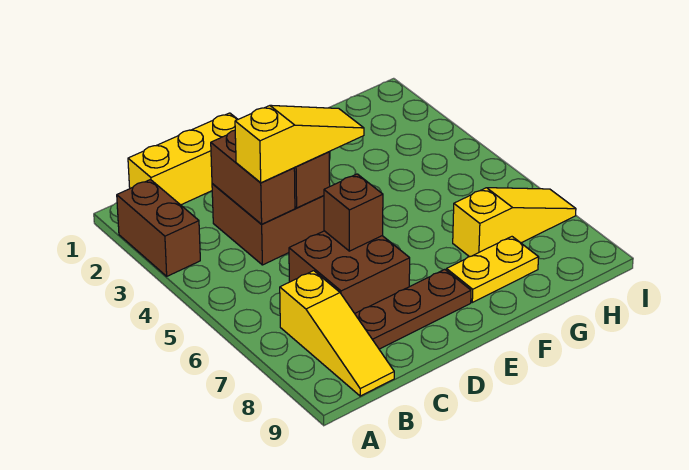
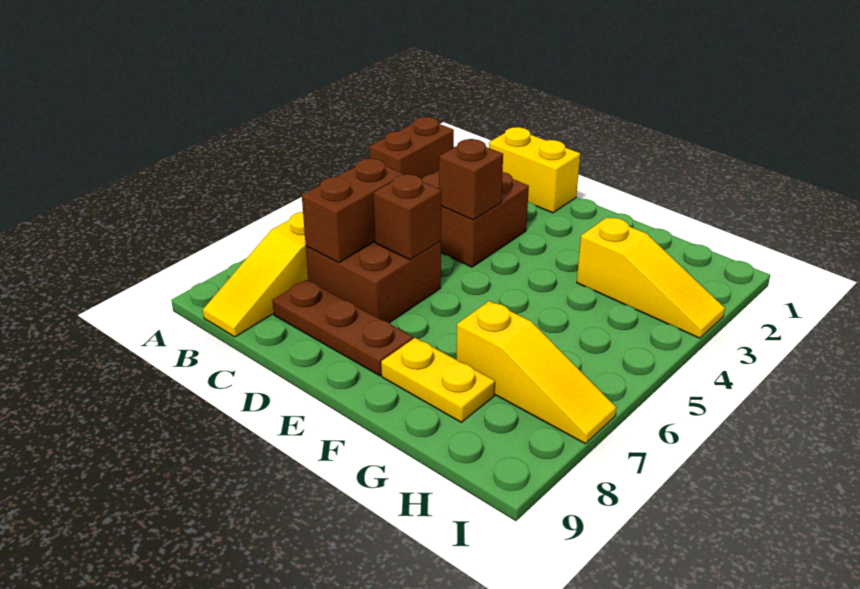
yellow 1x3 brick [128,113,238,205] -> yellow 1x2 brick [489,127,580,213]
brown 1x2 brick [211,130,295,224] -> brown 1x2 brick moved to [302,159,404,263]
yellow 1x3 slope [235,105,364,183] -> yellow 1x3 slope moved to [577,217,725,338]

